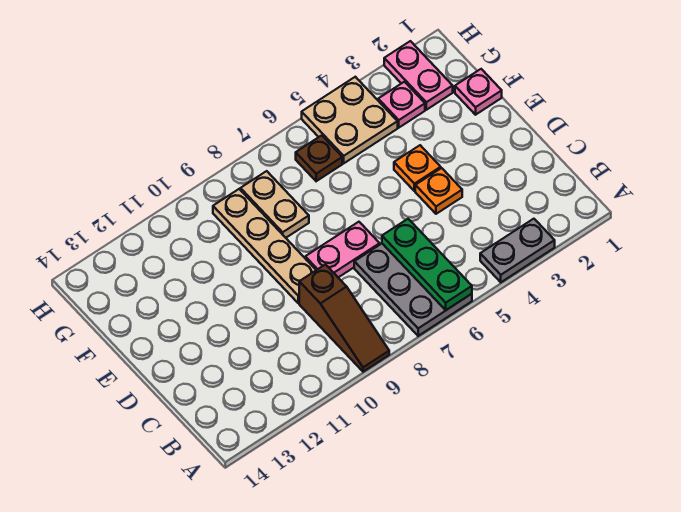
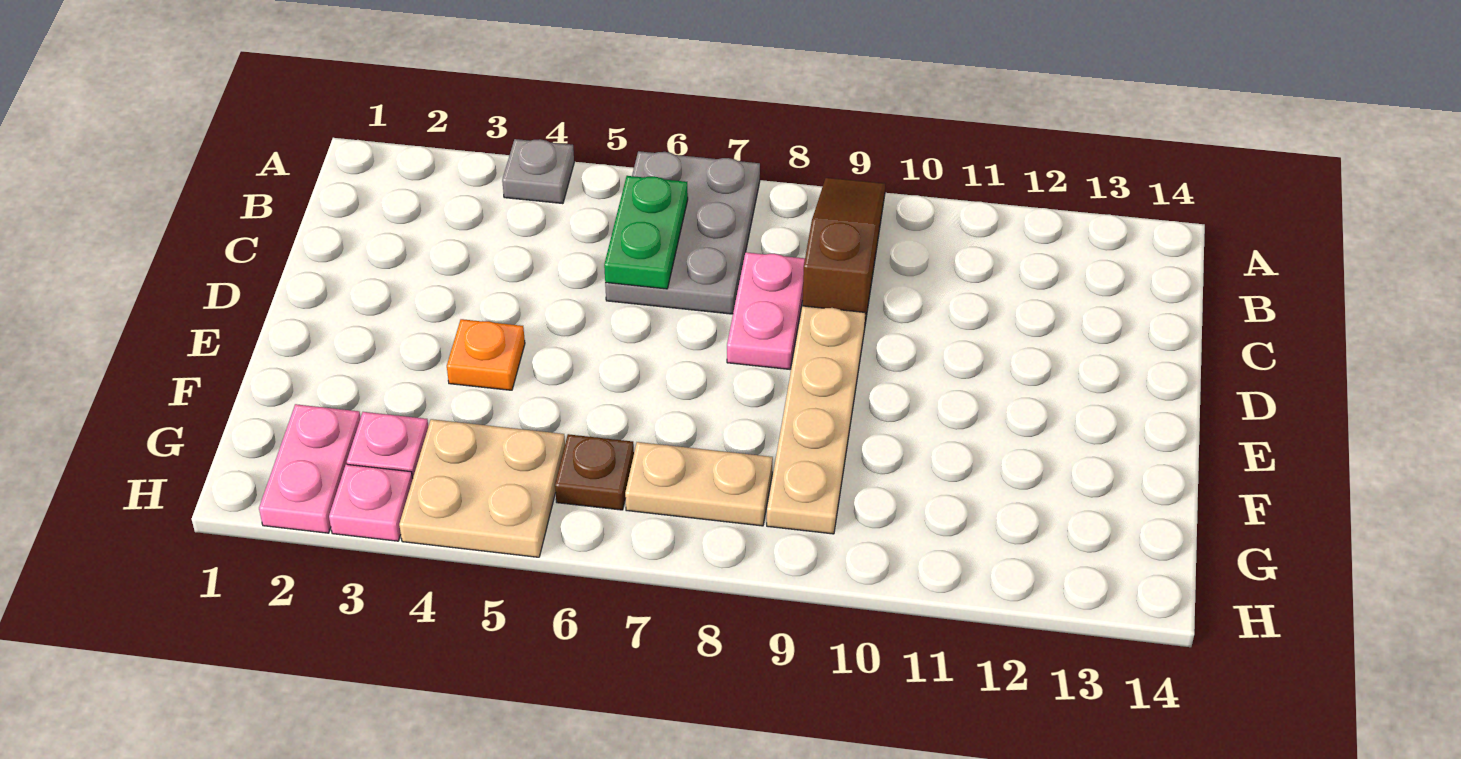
grey 1x2 plate [480,219,555,282] -> grey 1x1 plate [502,139,574,204]
green 1x3 plate [382,219,472,310] -> green 1x2 plate [604,176,688,289]
orange 1x1 plate [415,168,462,214] -> none
pink 1x2 plate [305,222,380,277] -> pink 1x2 plate turned to [727,252,805,369]
pink 1x1 plate [455,69,502,115] -> pink 1x1 plate moved to [329,464,413,541]
tan 1x2 plate [241,171,309,238] -> tan 1x2 plate turned to [625,442,773,526]

